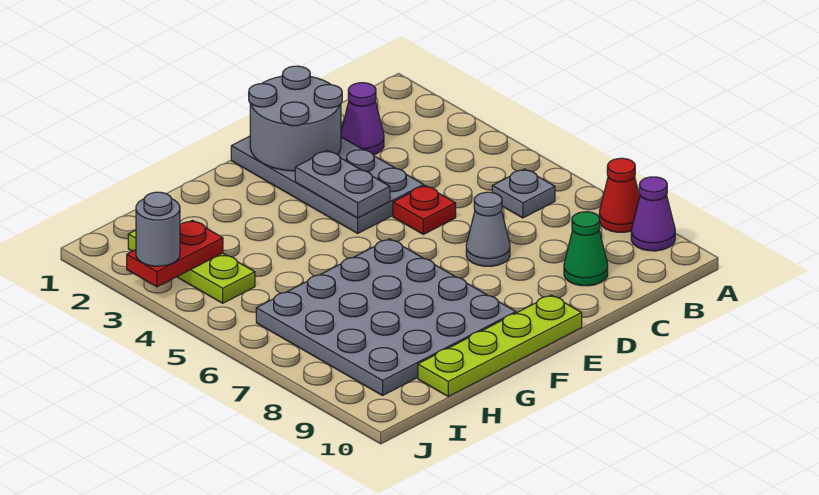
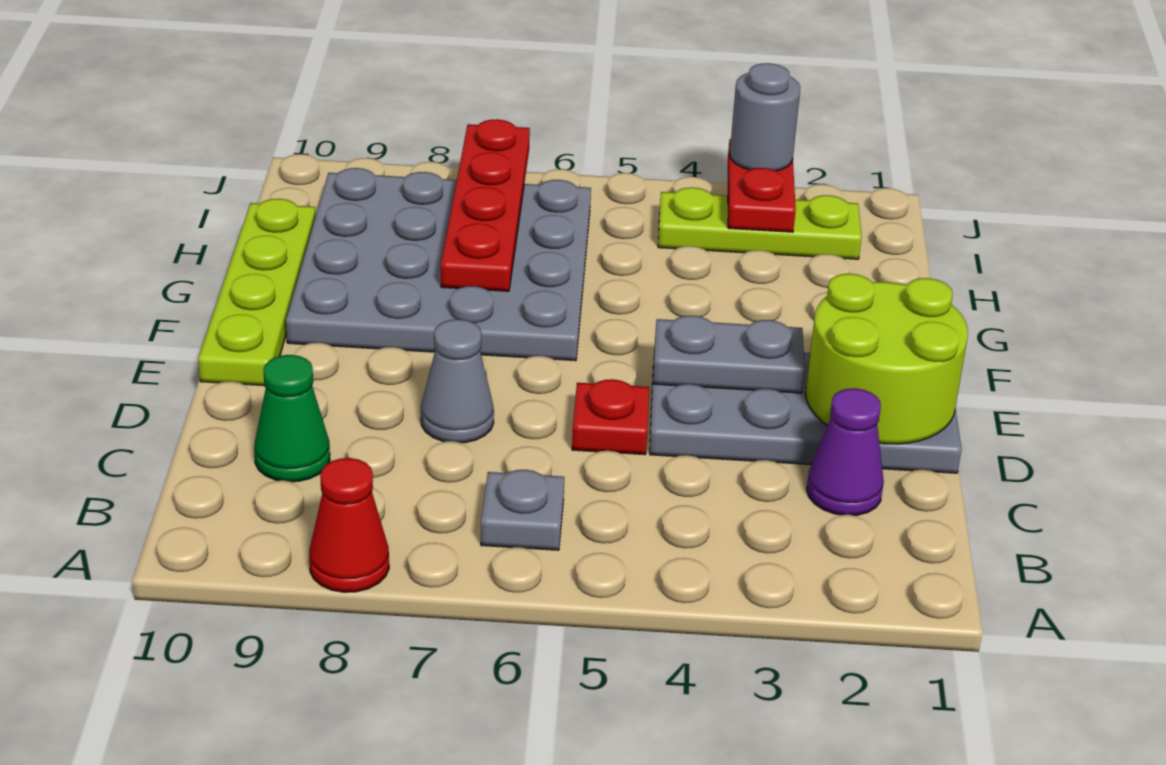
purple 1x1 cone [631,177,675,251] -> none
grey 2x2 round brick [249,66,342,171] -> lime 2x2 round brick [806,274,968,444]
none -> red 1x4 plate [441,119,530,291]

